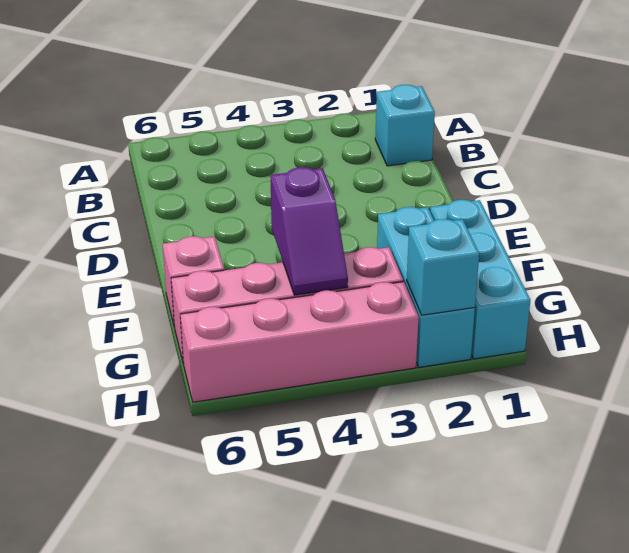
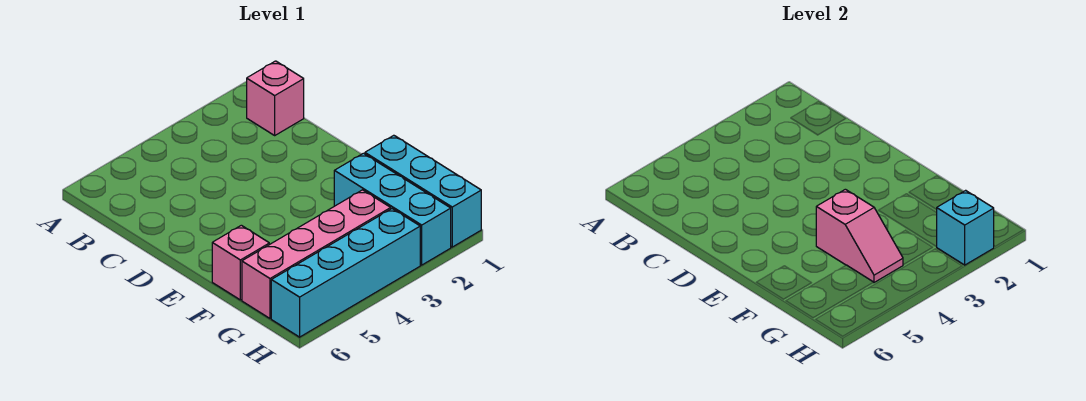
cyan 1x1 brick [375,85,435,166] -> pink 1x1 brick [247,61,304,135]
purple 1x2 slope [270,167,348,295] -> pink 1x2 slope [816,189,903,282]
pink 1x4 brick [180,282,419,402] -> cyan 1x4 brick [271,209,420,337]

